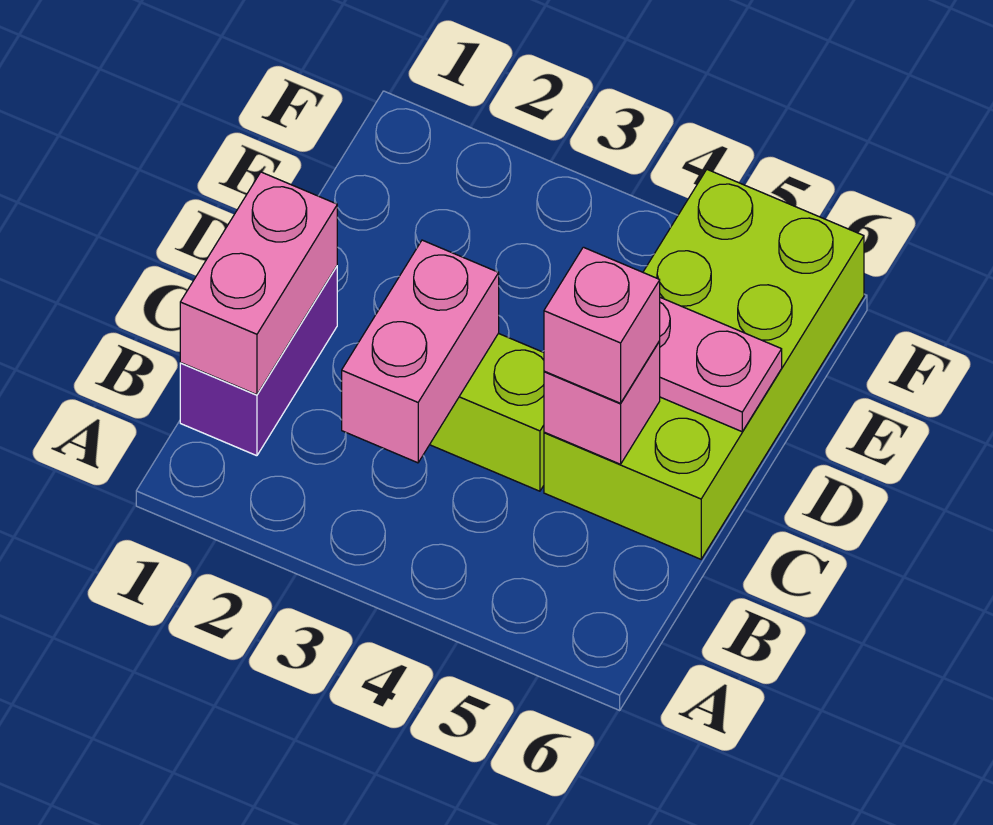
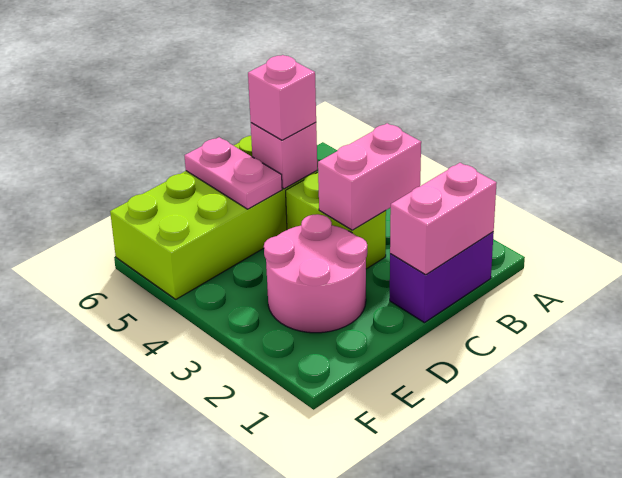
none -> pink 2x2 round brick [264,214,367,333]

